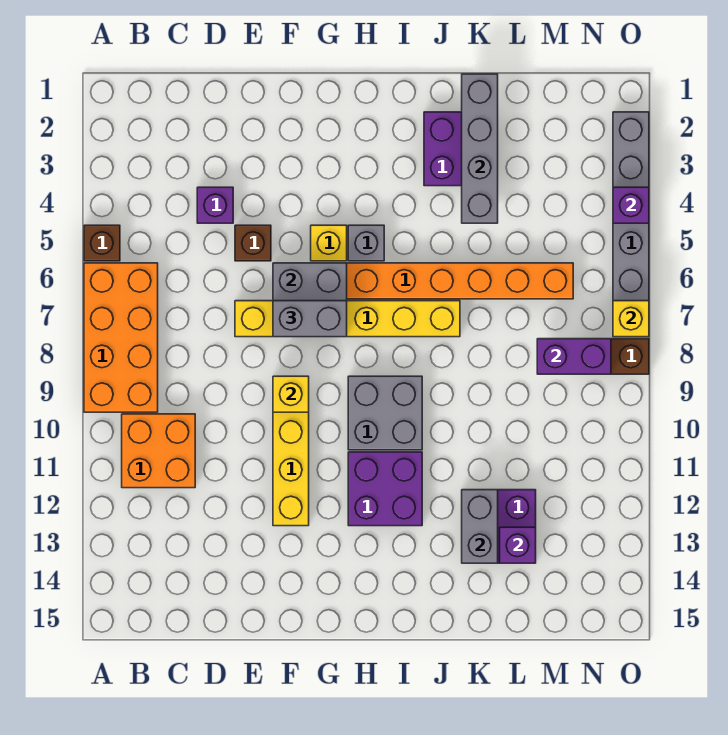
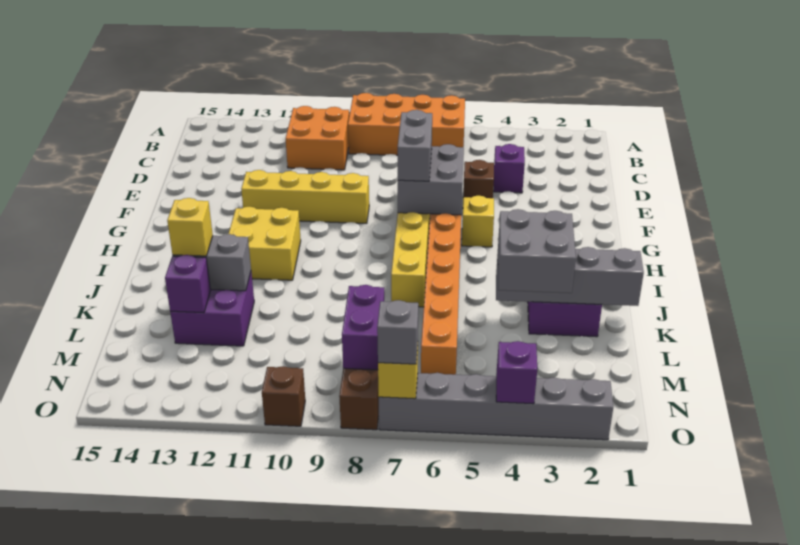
brown 1x1 brick [84,225,120,261] -> brown 1x1 brick moved to [262,366,305,426]
yellow 1x1 brick [273,376,309,412] -> yellow 1x1 brick moved to [167,198,213,256]
grey 1x1 brick [348,225,384,261] -> grey 1x1 brick moved to [377,300,418,364]
grey 2x2 brick [348,376,422,450] -> grey 2x2 brick moved to [498,209,576,293]
purple 2x2 brick [348,452,422,526] -> yellow 2x2 brick [228,207,301,280]

